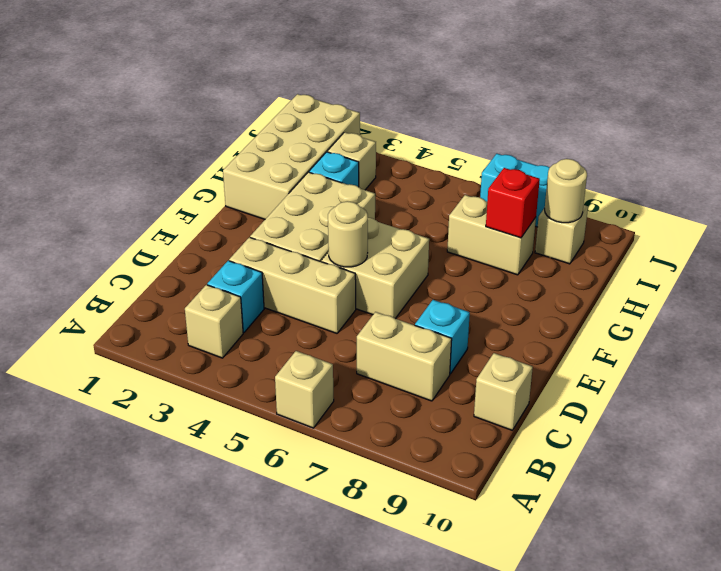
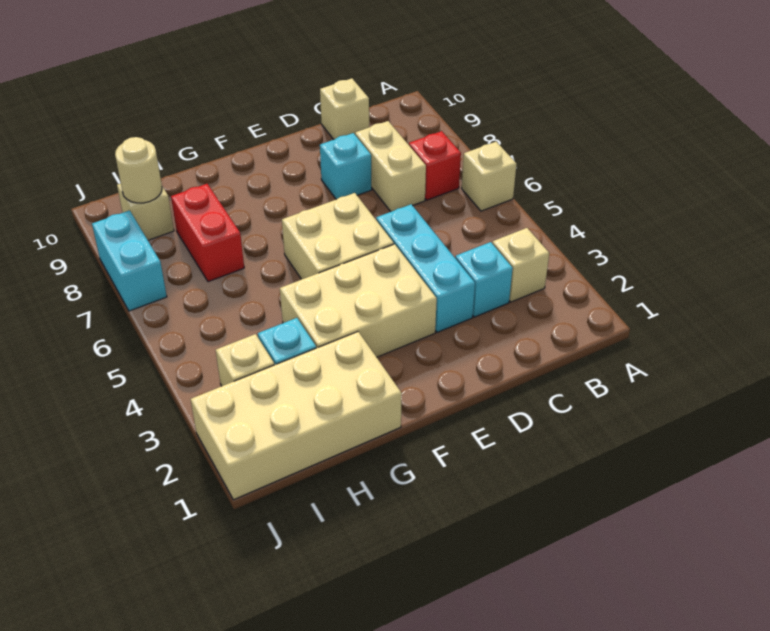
tan 1x3 brick [229,237,356,333] -> cyan 1x3 brick [376,204,475,332]
tan 1x1 round brick [328,201,368,267] -> none
tan 1x2 brick [447,195,536,275] -> red 1x2 brick [171,184,244,282]
red 1x1 brick [486,168,540,238] -> red 1x1 brick moved to [409,131,461,200]

